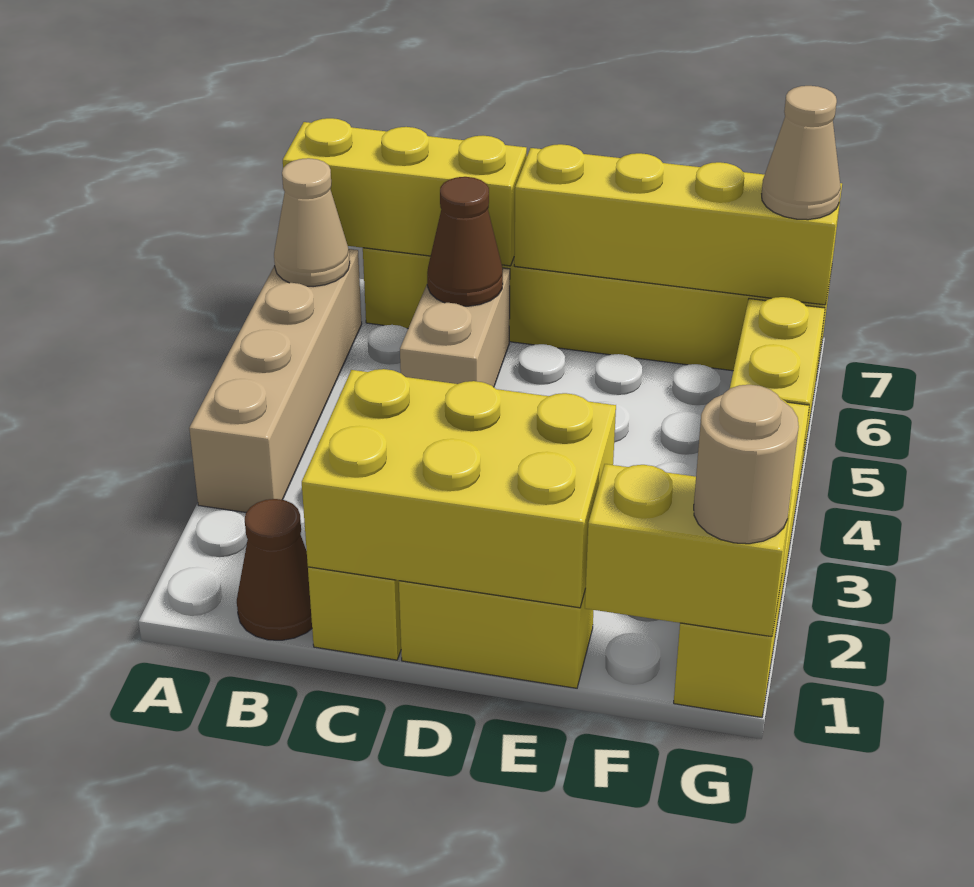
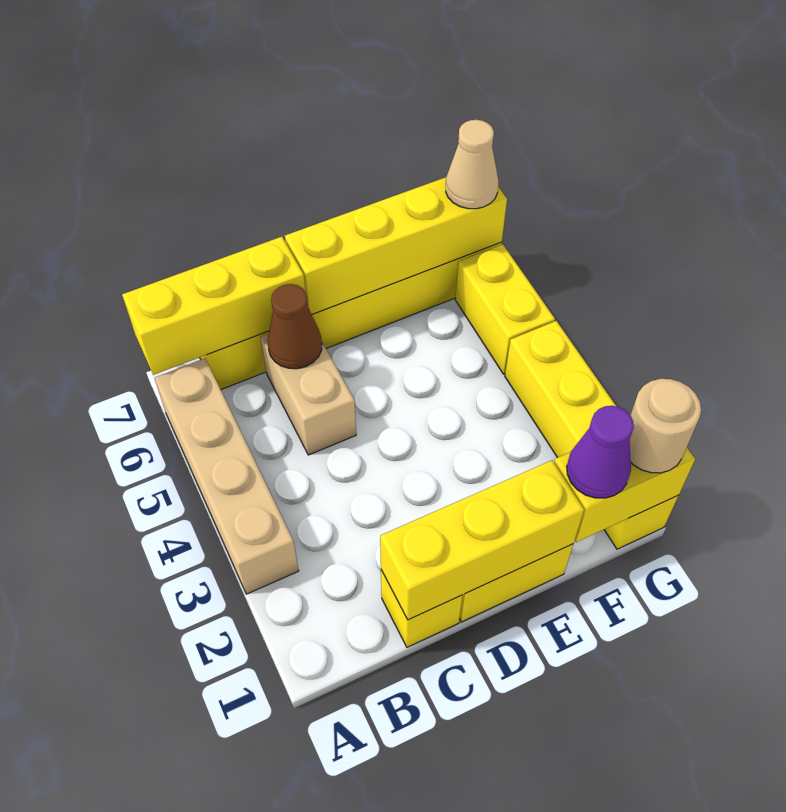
tan 1x1 cone [274,158,350,287] -> none
brown 1x1 cone [237,499,312,640] -> none
yellow 2x3 brick [302,369,616,608] -> yellow 1x3 brick [380,460,584,620]
none -> purple 1x1 cone [567,406,634,498]

